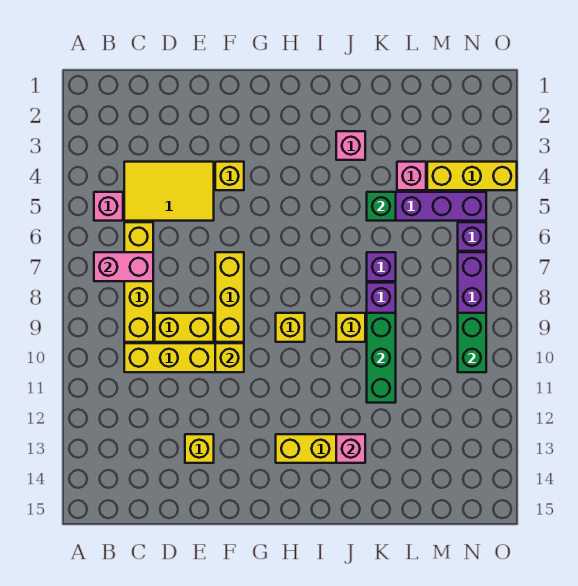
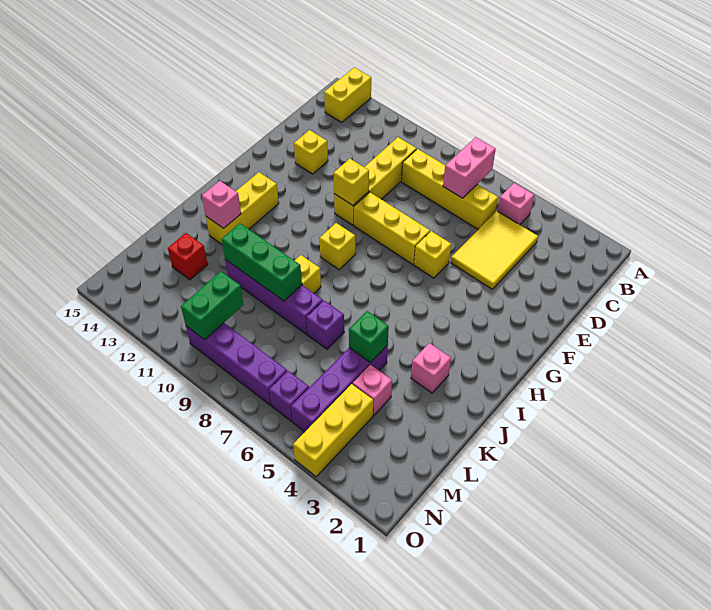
yellow 1x2 brick [155,313,214,342] -> yellow 1x2 brick moved to [324,67,371,122]
yellow 1x1 brick [215,162,244,190] -> yellow 1x1 brick moved to [414,231,451,278]
none -> red 1x1 brick [168,233,208,280]
green 1x2 brick [458,313,486,372] -> green 1x2 brick turned to [181,271,244,340]

